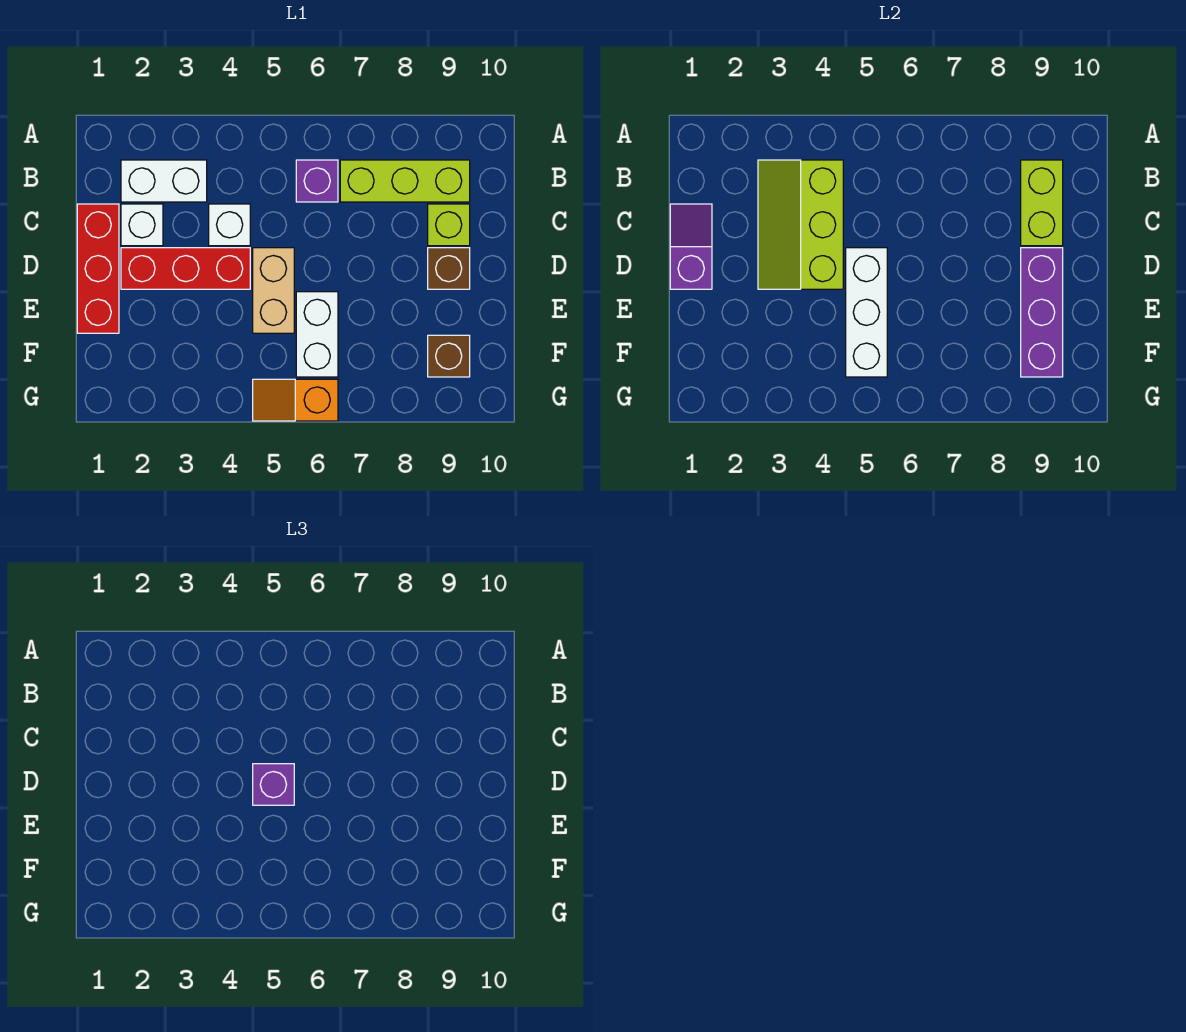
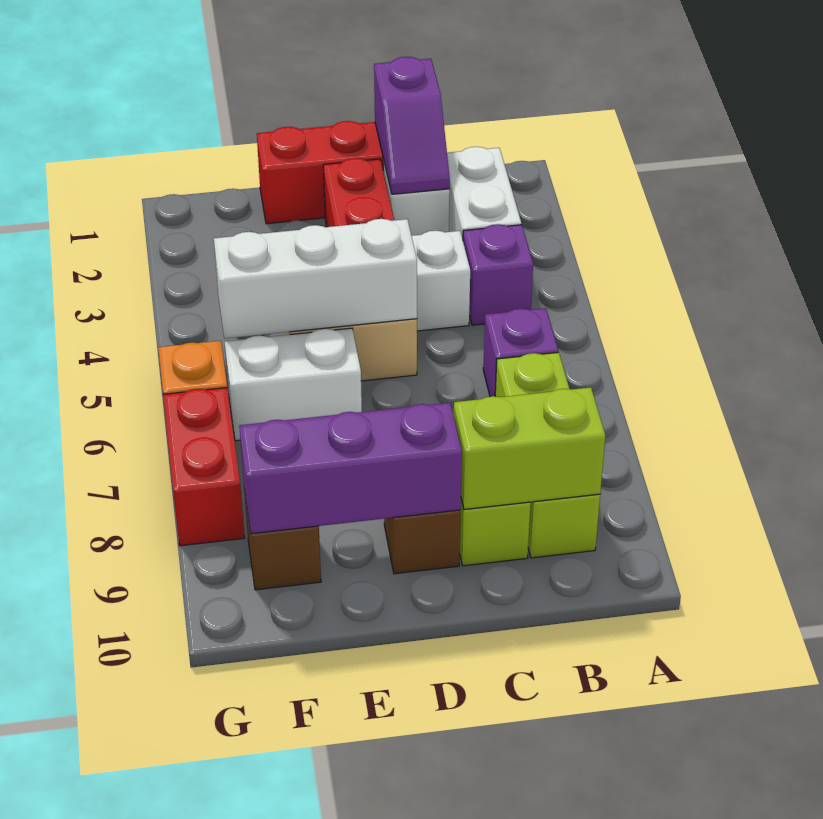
lime 2x3 slope [758,160,843,289] -> none
purple 1x2 slope [670,204,712,289] -> purple 1x2 slope turned to [374,57,450,194]
purple 1x1 brick [253,764,294,805] -> purple 1x1 brick moved to [463,224,533,325]
none -> red 1x2 brick [163,388,245,546]

